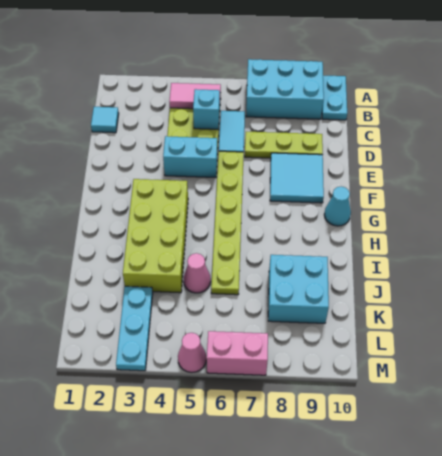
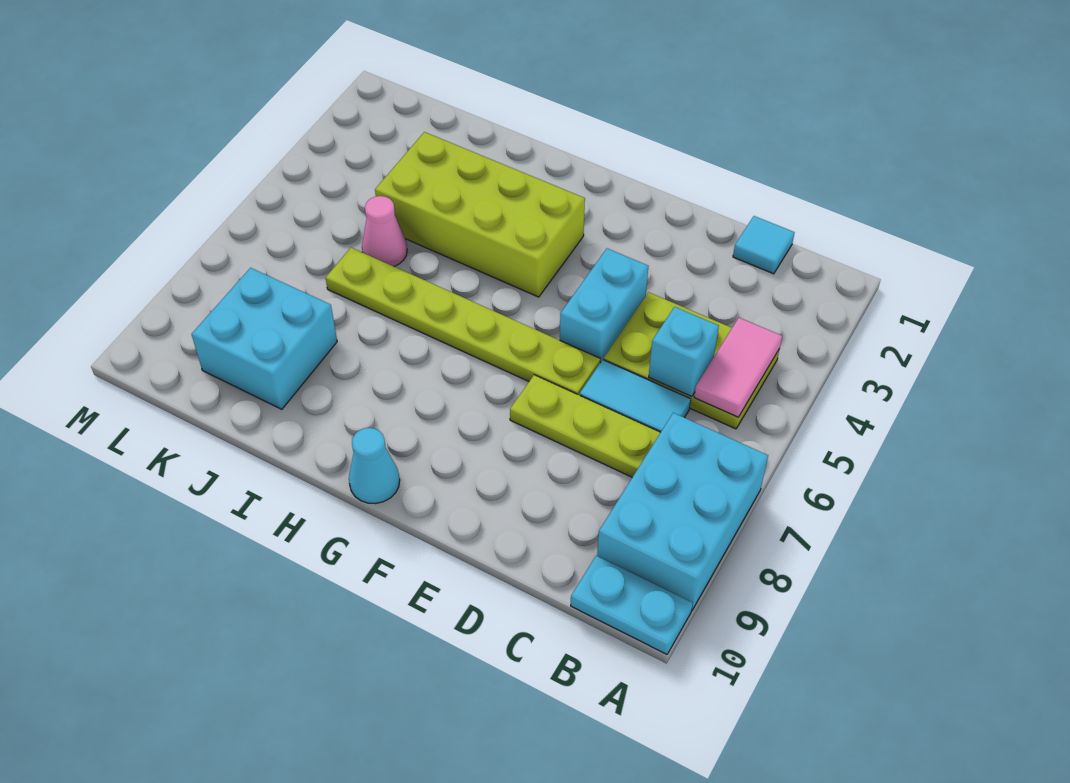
lime 1x3 plate [245,132,323,158] -> lime 1x3 plate turned to [510,375,661,477]
cyan 2x2 tile [270,153,324,203] -> none
cyan 1x3 plate [116,286,153,371] -> none
pink 1x1 cone [178,333,206,372] -> none
pink 1x2 brick [207,331,268,375] -> none

